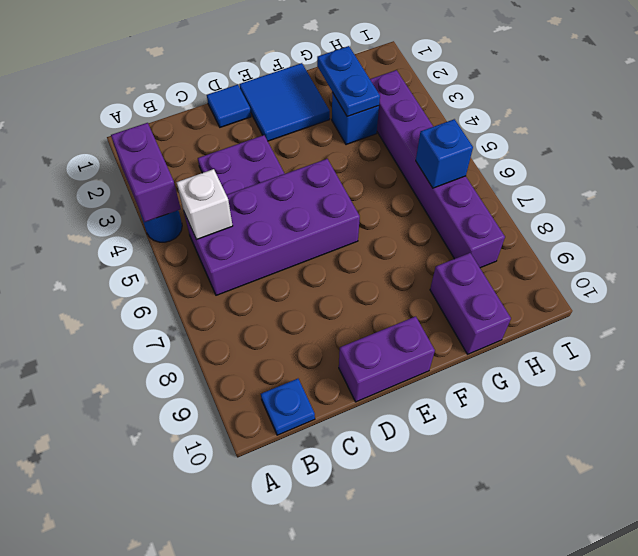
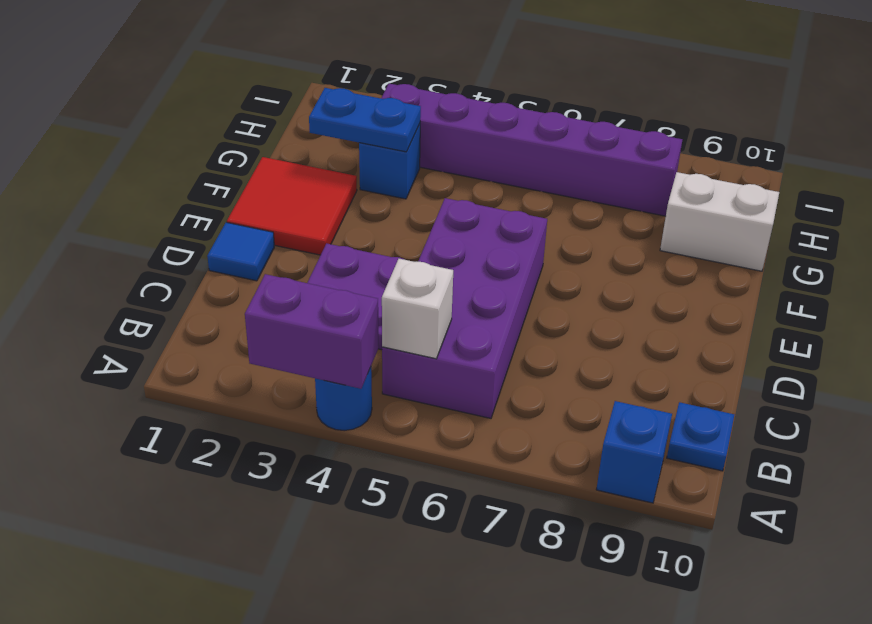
purple 1x2 brick [339,316,435,402] -> none
blue 2x2 tile [240,63,330,141] -> red 2x2 tile [227,157,357,255]
purple 1x2 brick [430,253,511,354] -> white 1x2 brick [660,172,779,271]
blue 1x1 brick [416,119,473,188] -> blue 1x1 brick moved to [596,401,672,503]

